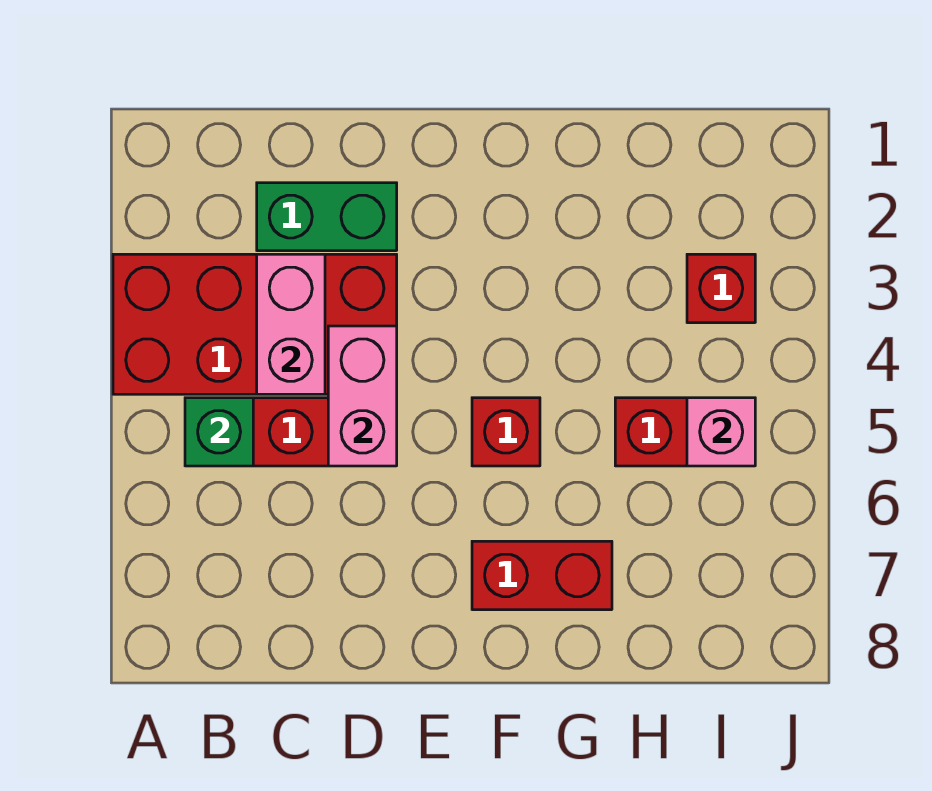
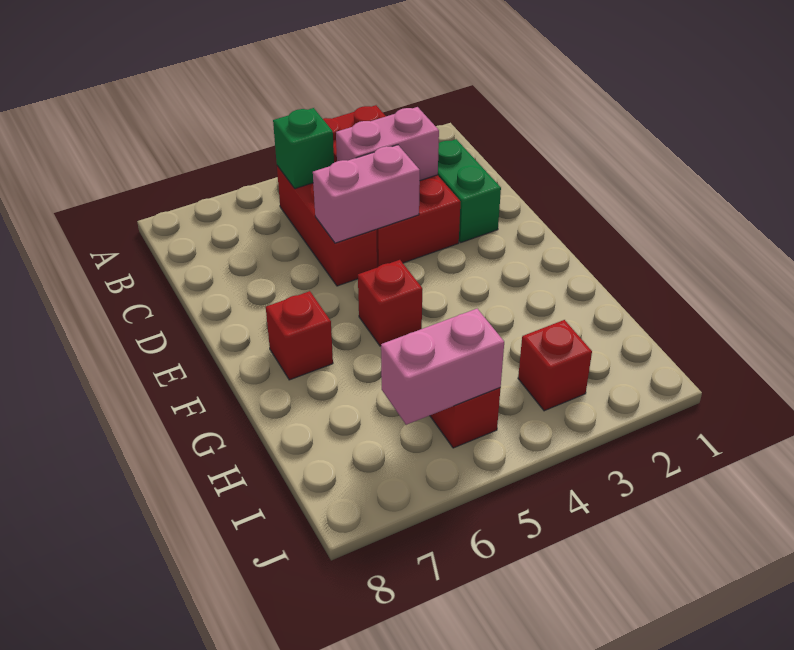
red 1x2 brick [472,541,612,610] -> red 1x1 brick [266,291,333,380]
pink 1x1 brick [687,398,755,466] -> pink 1x2 brick [381,309,504,425]

